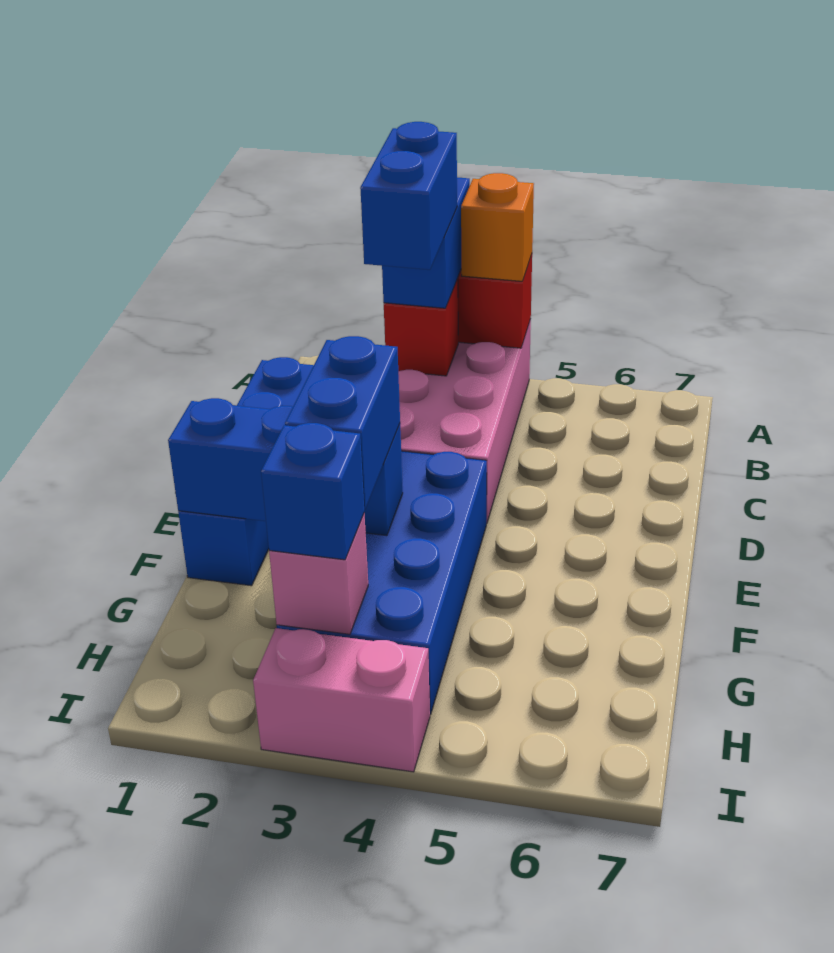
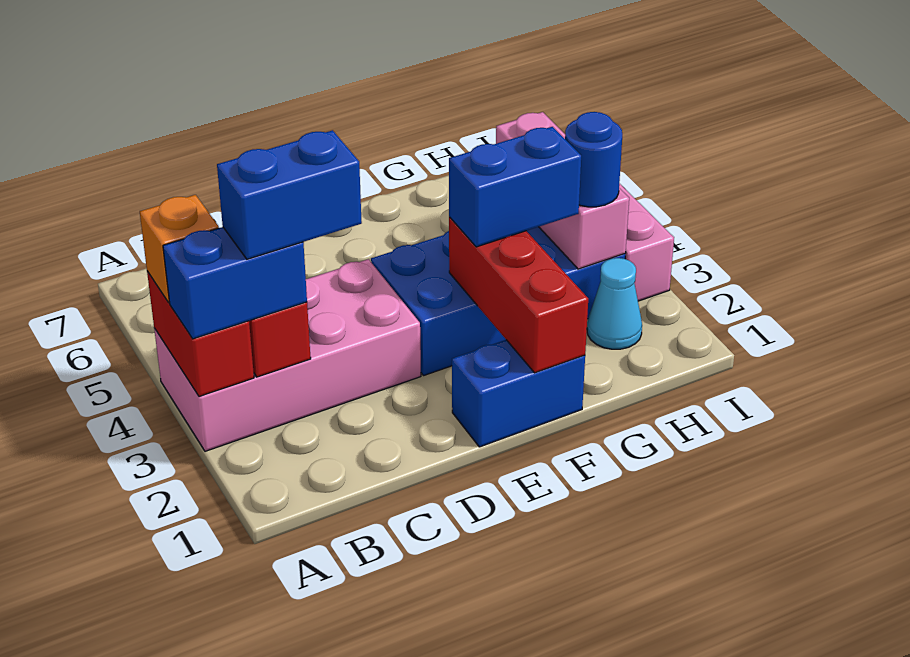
blue 1x4 brick [178,357,314,586] -> blue 1x2 brick [452,340,585,447]
blue 1x3 brick [168,398,403,536] -> red 1x3 brick [449,217,588,373]
none -> cyan 1x1 cone [587,258,642,349]
pink 1x1 brick [269,513,368,634] -> pink 1x3 brick [496,112,629,269]
blue 1x1 brick [261,423,364,560] -> blue 1x1 round brick [565,112,622,207]

